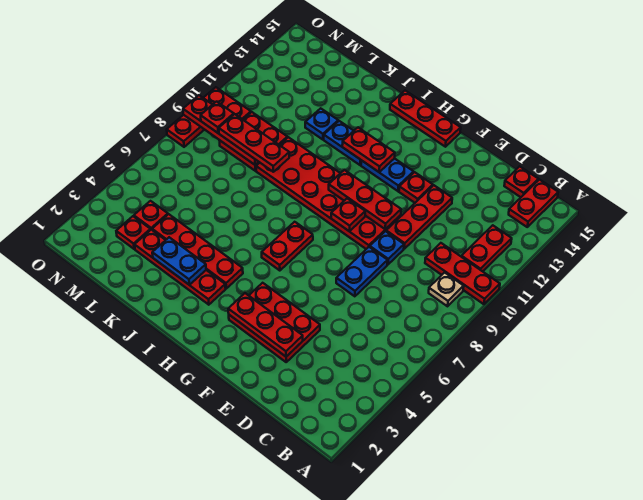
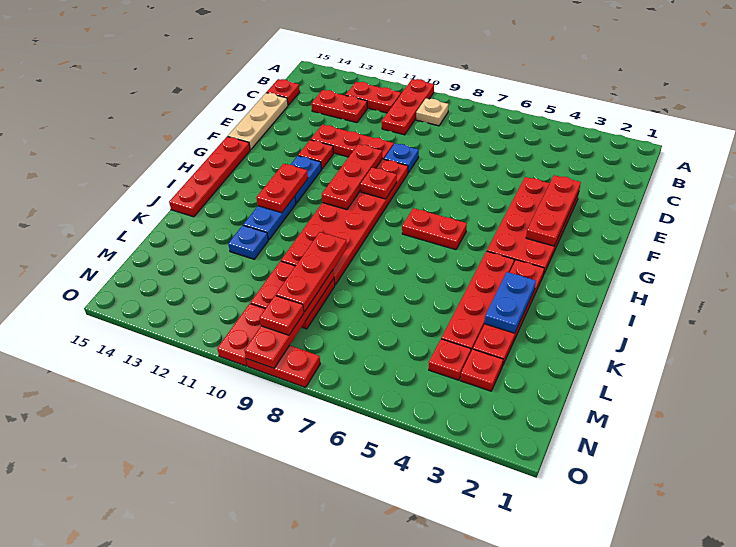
red 1x2 plate [509,180,558,227] -> red 1x2 plate moved to [311,90,367,123]
none -> tan 1x3 plate [228,93,288,150]
red 2x3 plate [229,283,320,362] -> red 2x4 plate [487,177,579,273]
blue 1x2 plate [336,247,388,296] -> none
red 1x3 plate [390,91,461,147] -> red 1x4 plate [169,136,250,217]

